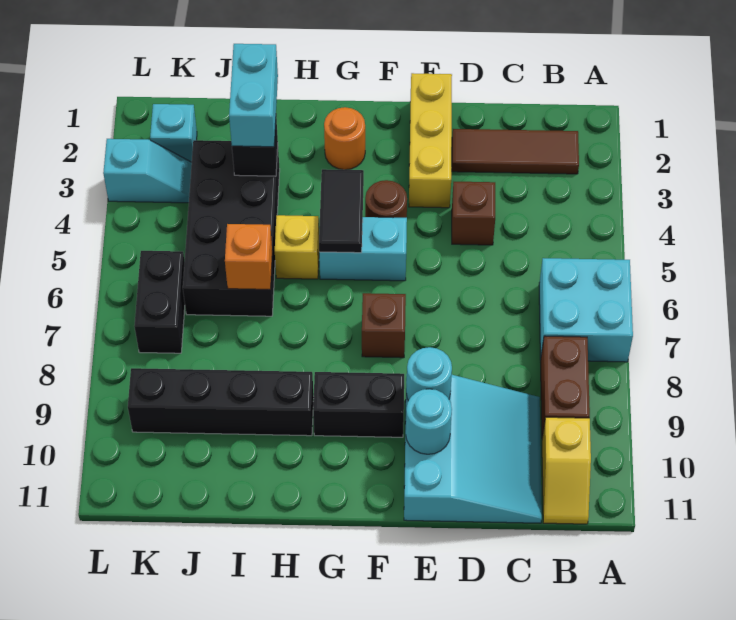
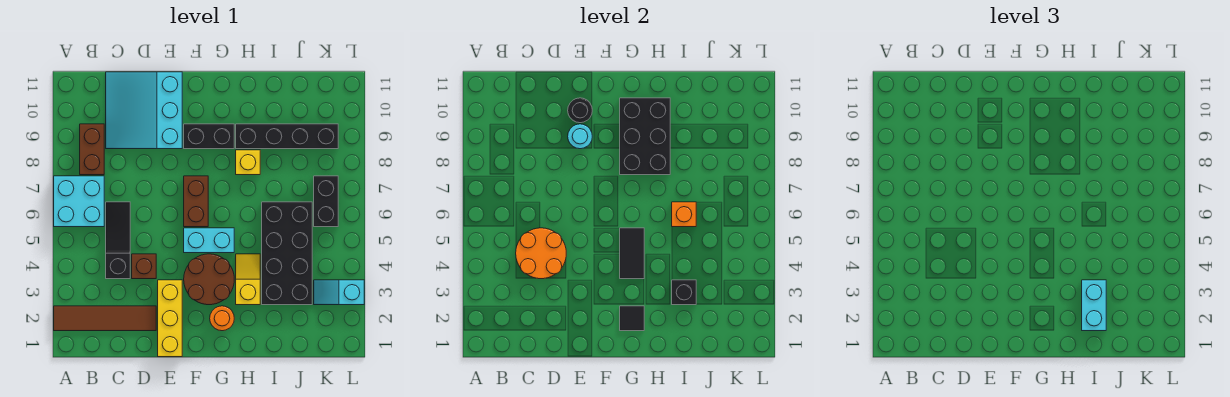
brown 1x3 tile [452,129,579,174] -> brown 1x4 tile [54,306,156,331]
yellow 1x2 slope [542,417,591,524] -> yellow 1x2 slope moved to [236,254,260,305]
none -> black 1x3 slope [106,202,130,279]
none -> orange 2x2 round brick [516,228,566,279]
cyan 1x1 round brick [406,389,452,454] -> black 1x1 round brick [568,98,592,123]
brown 1x1 round brick [365,180,407,218] -> brown 2x2 round brick [184,254,234,305]
brown 1x1 brick [362,293,406,358] -> brown 1x2 brick [184,176,208,227]
none -> black 1x1 tile [620,306,644,331]
none -> black 2x3 brick [620,98,670,175]
yellow 1x1 brick [275,215,319,279] -> yellow 1x1 brick moved to [236,150,260,175]
cyan 1x1 brick [150,104,197,162] -> none

